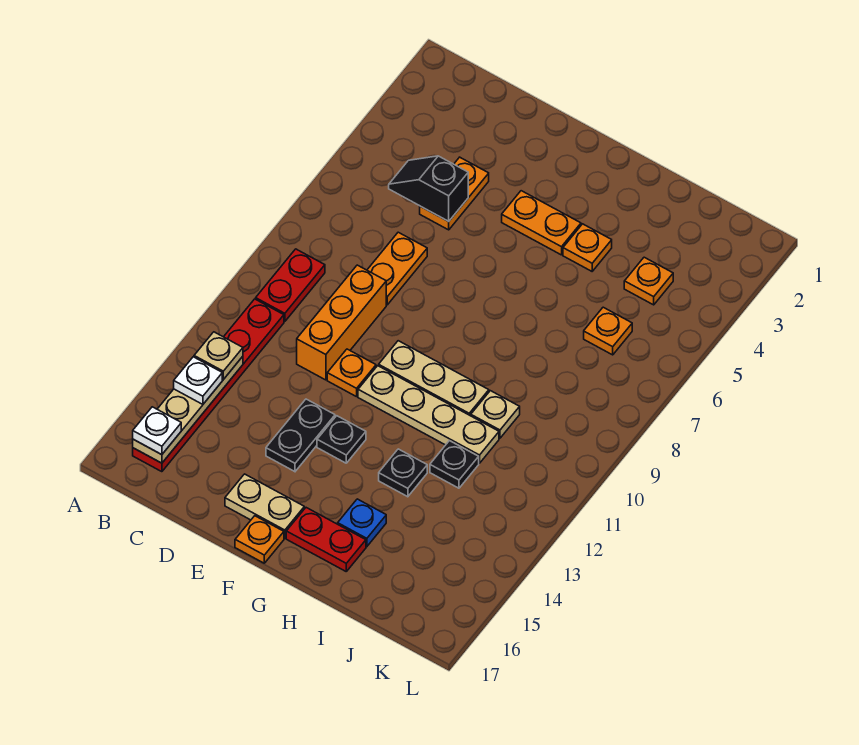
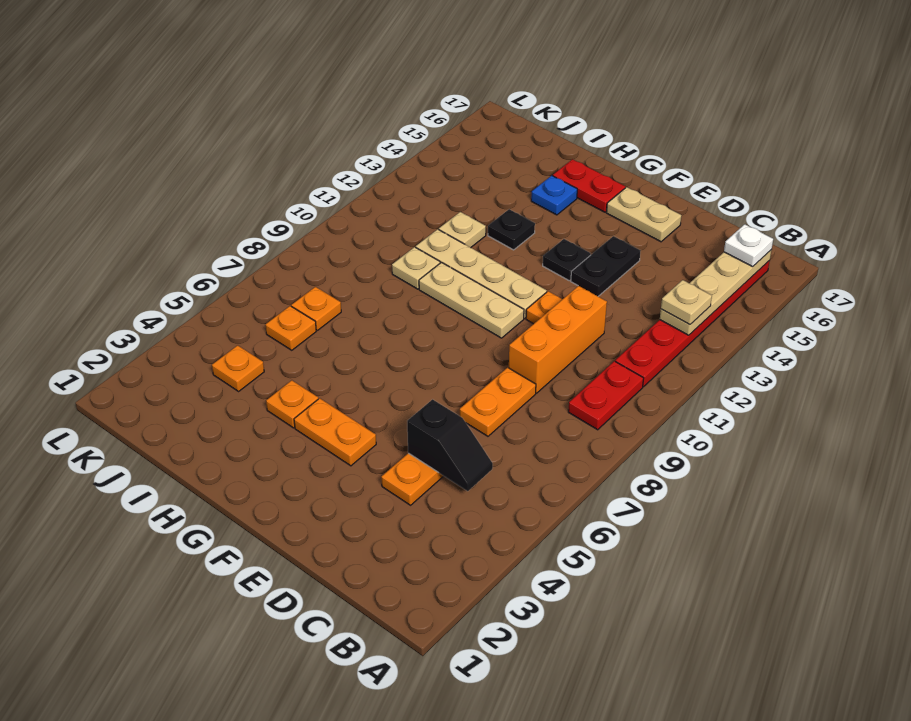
white 1x1 plate [174,357,222,404] -> none
orange 1x1 plate [235,516,284,563] -> orange 1x1 plate moved to [291,287,341,330]
black 1x1 plate [430,441,479,488] -> tan 1x1 plate [439,212,486,248]

